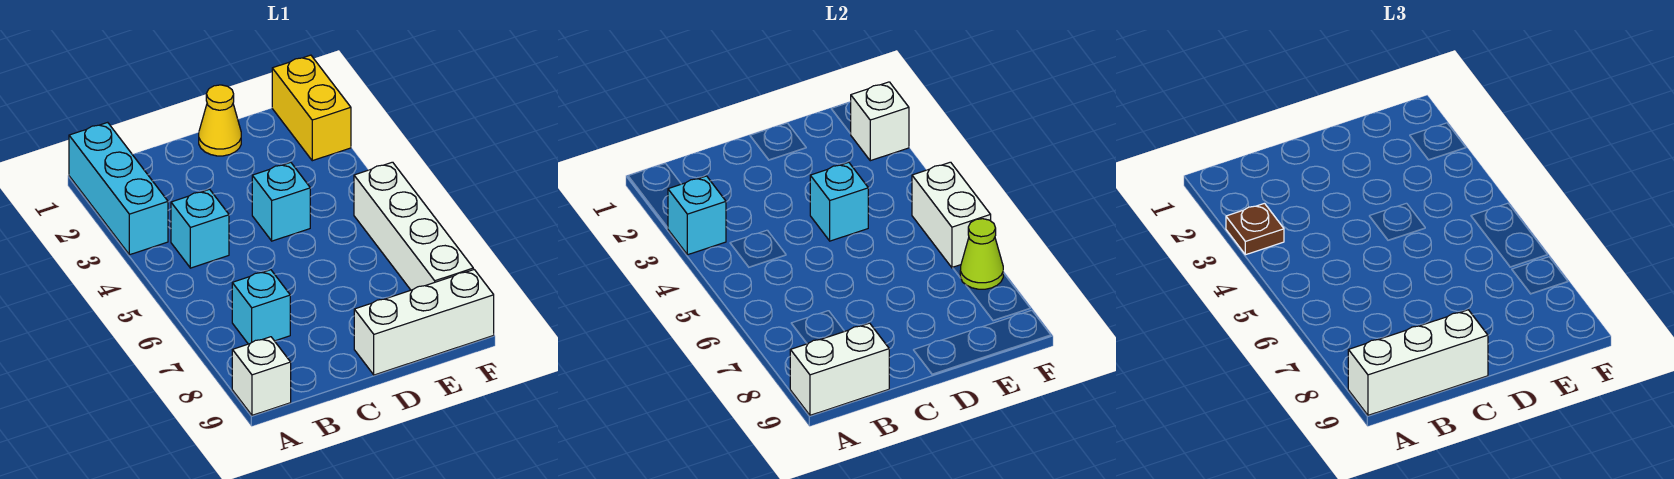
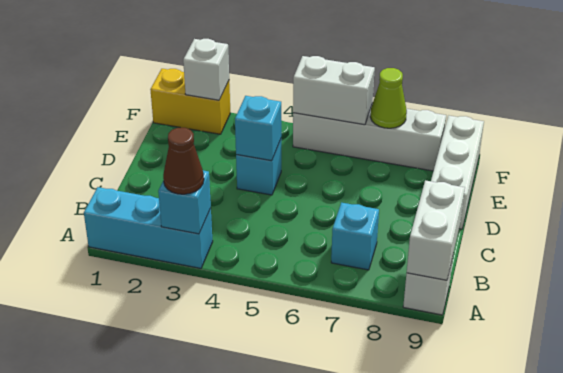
brown 1x1 plate [1226,203,1284,255] -> brown 1x1 cone [163,128,204,194]
white 1x3 brick [1348,310,1488,415] -> none
cyan 1x1 brick [171,189,229,268] -> none
yellow 1x1 cone [199,85,241,156] -> none

